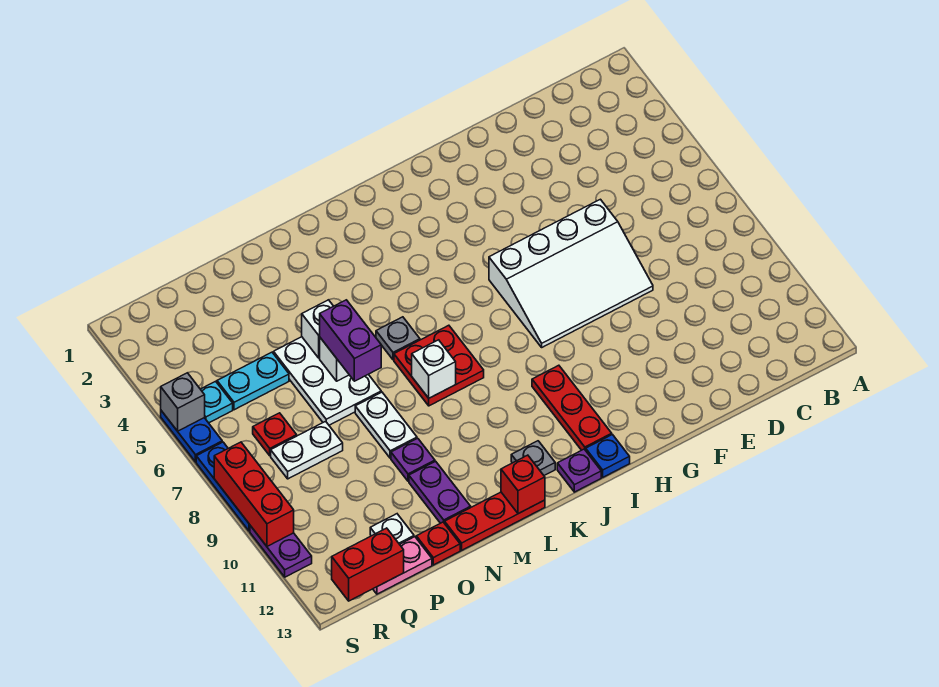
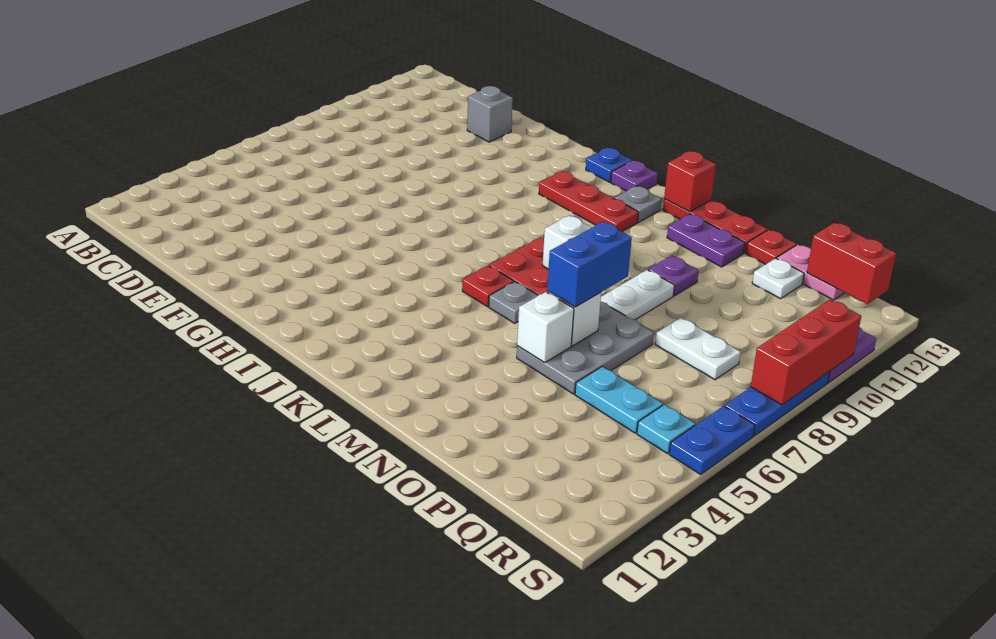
white 3x4 slope [489,199,653,347] -> none
red 1x3 plate [532,365,612,450] -> red 1x3 plate turned to [539,171,639,232]
white 2x3 plate [274,337,381,425] -> grey 2x3 plate [517,301,654,394]
purple 1x2 brick [320,300,381,381] -> blue 1x2 brick [547,222,632,307]
purple 1x2 plate [409,461,471,523] -> purple 1x2 plate turned to [667,214,745,267]
red 1x1 plate [253,413,297,456] -> red 1x1 plate moved to [462,266,514,307]
grey 1x1 brick [161,373,205,431] -> grey 1x1 brick moved to [467,86,513,142]

